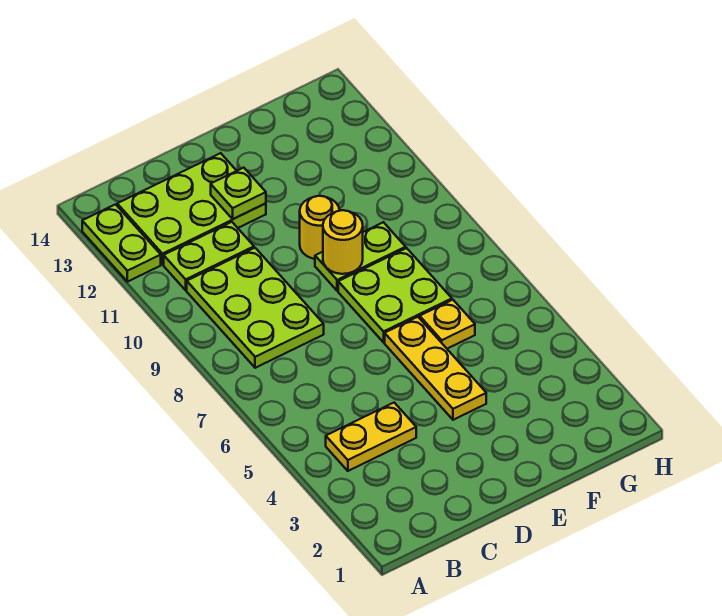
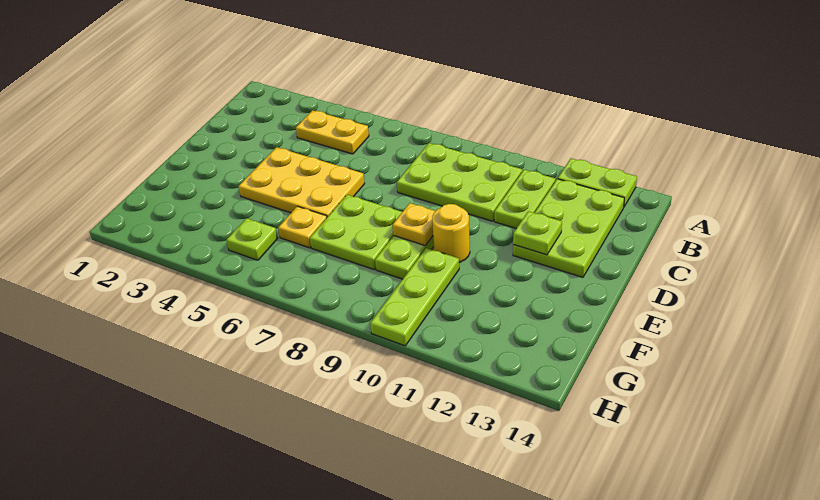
yellow 1x2 plate [326,403,416,471] -> yellow 1x2 plate turned to [296,110,369,154]
yellow 1x3 plate [385,317,486,420] -> yellow 2x3 plate [239,147,365,217]
yellow 1x1 round brick [323,210,363,274] -> yellow 1x1 plate [393,203,435,246]
none -> lime 1x3 plate [370,248,459,346]
none -> lime 1x1 plate [227,218,278,260]

